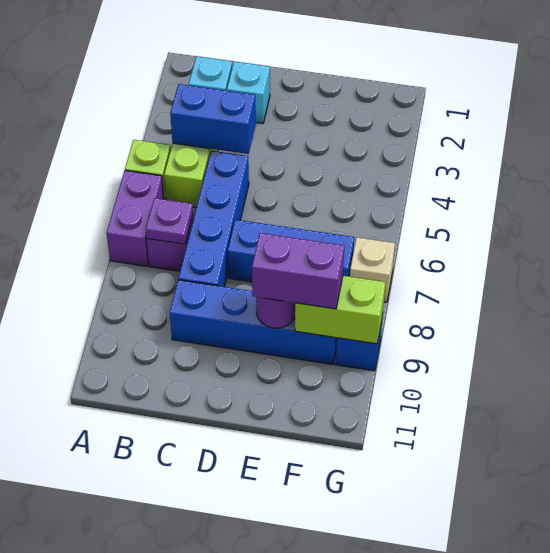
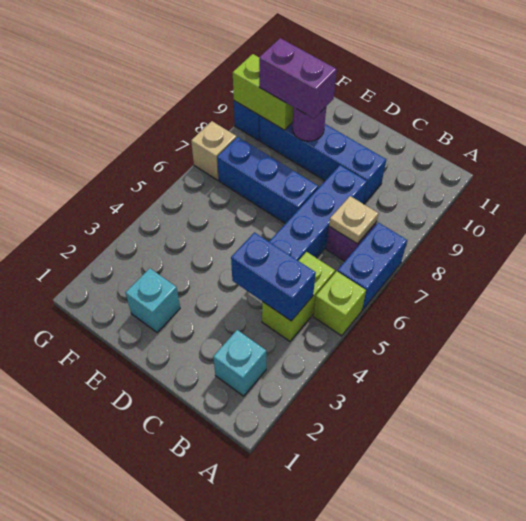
purple 1x2 brick [107,171,164,266] -> blue 1x2 brick [337,223,407,310]
purple 1x1 plate [146,198,193,244] -> tan 1x1 plate [329,196,378,244]
cyan 1x1 brick [227,62,270,123] -> cyan 1x1 brick moved to [126,268,180,333]

